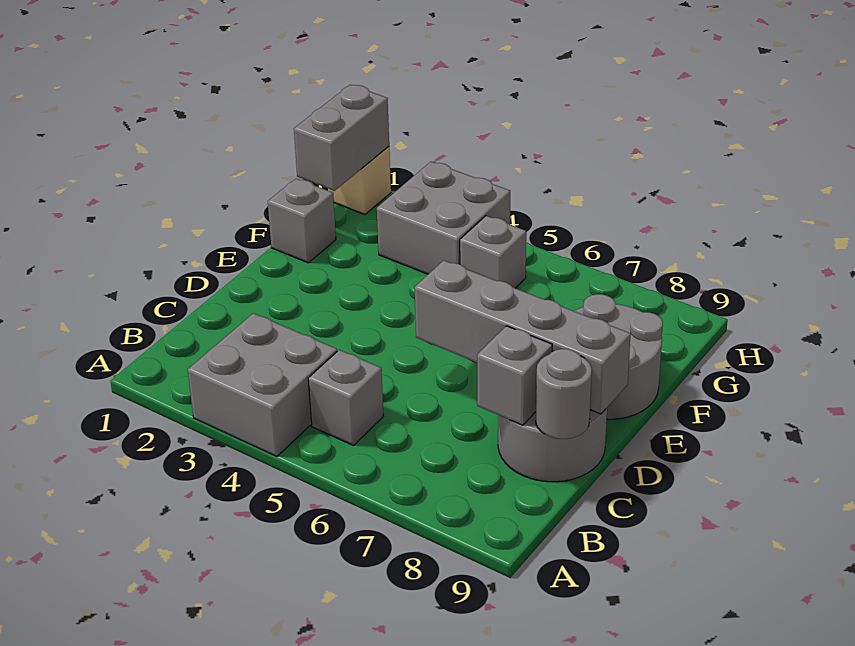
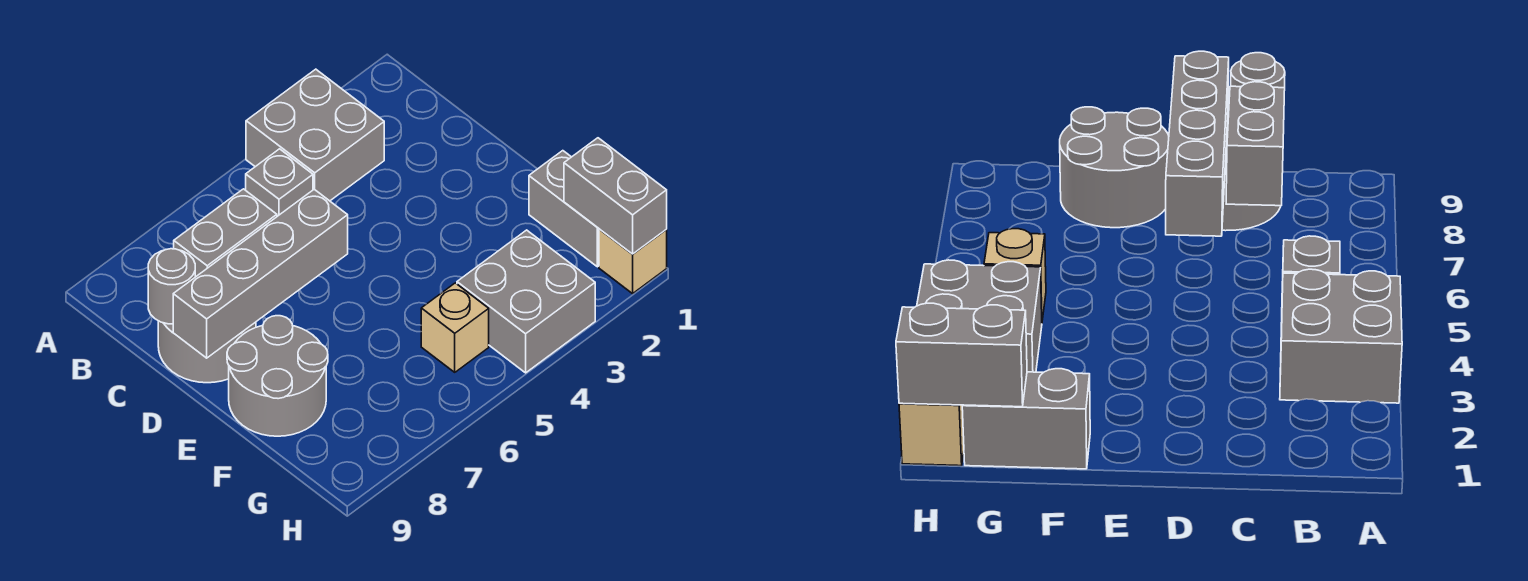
grey 1x1 brick [477,326,552,425] -> grey 1x2 brick [174,189,277,277]
grey 1x1 brick [268,179,336,263] -> grey 1x2 brick [529,151,599,267]
grey 1x1 brick [460,216,526,288] -> tan 1x1 brick [421,283,489,372]

